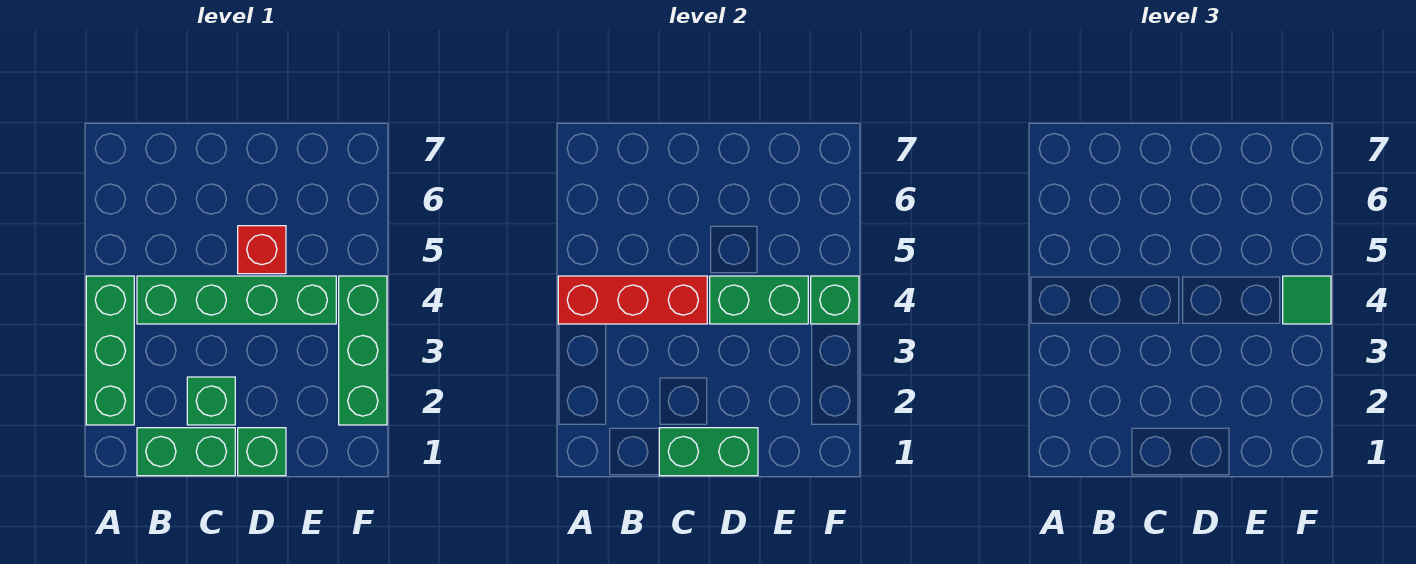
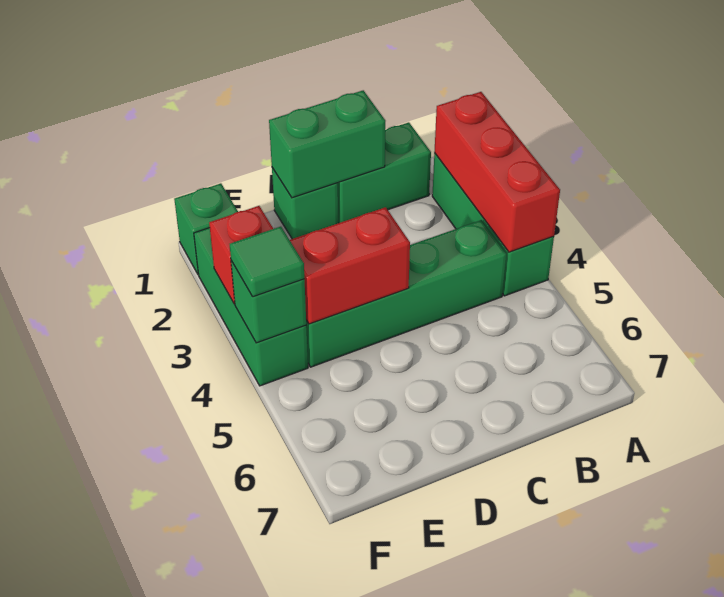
red 1x3 brick [558,276,707,324] -> red 1x3 brick turned to [434,92,560,252]
green 1x1 brick [187,377,235,425] -> green 1x1 brick moved to [174,183,238,274]
green 1x2 brick [710,276,808,324] -> red 1x2 brick [290,207,410,324]
red 1x1 brick [238,226,286,274] -> red 1x1 brick moved to [209,206,273,304]

